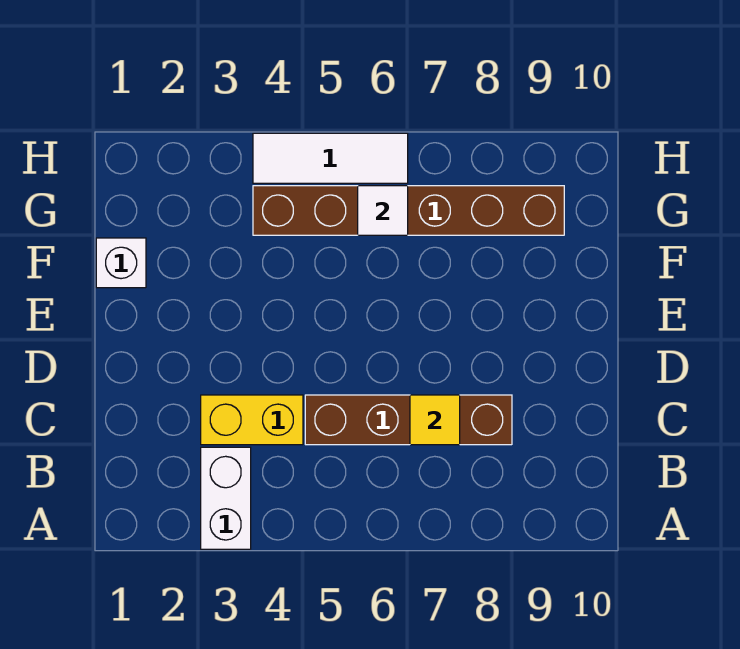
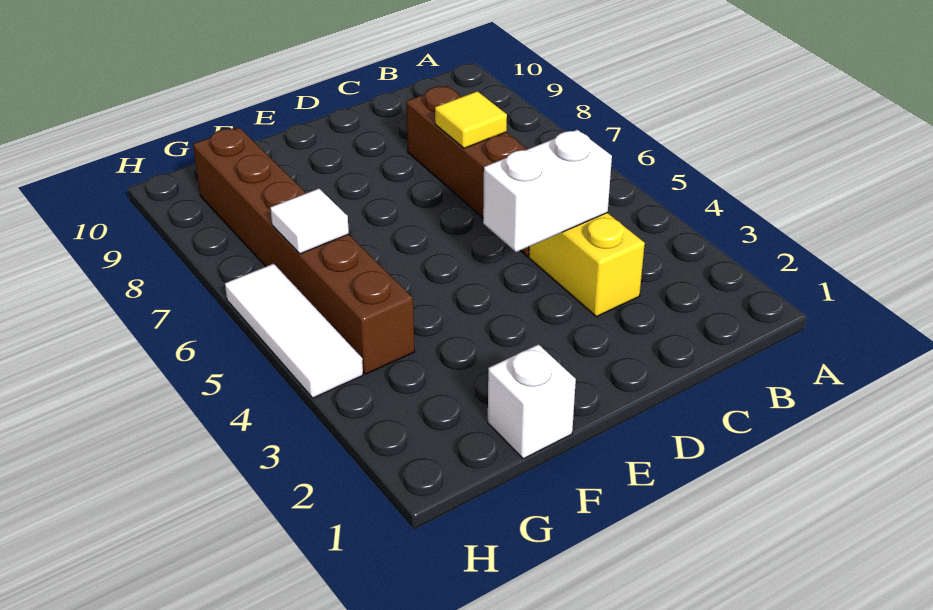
white 1x2 brick [201,447,251,549] -> white 1x2 brick moved to [483,130,612,252]

